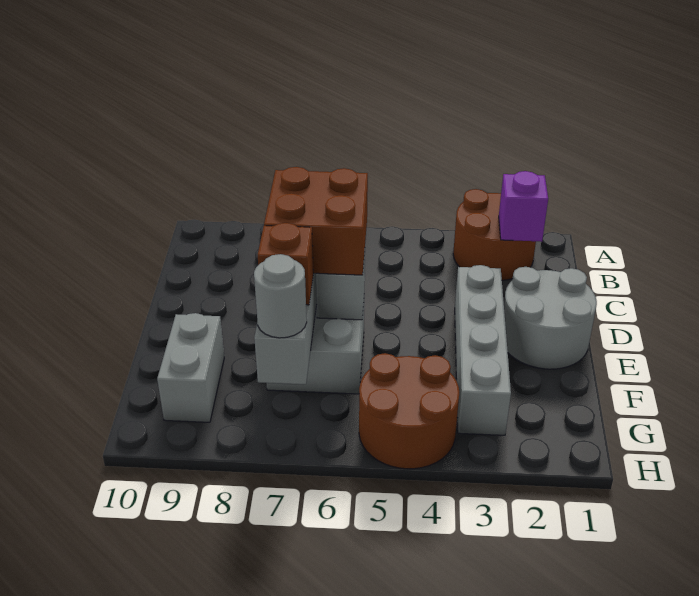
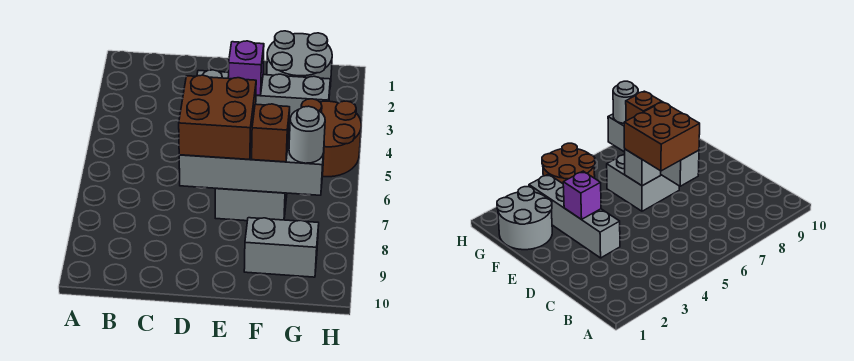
brown 2x2 round brick [453,189,536,280] -> none
purple 1x1 brick [499,171,548,242] -> purple 1x1 brick moved to [228,41,264,96]
grey 2x2 round brick [504,267,597,369] -> grey 2x2 round brick moved to [267,31,332,87]

